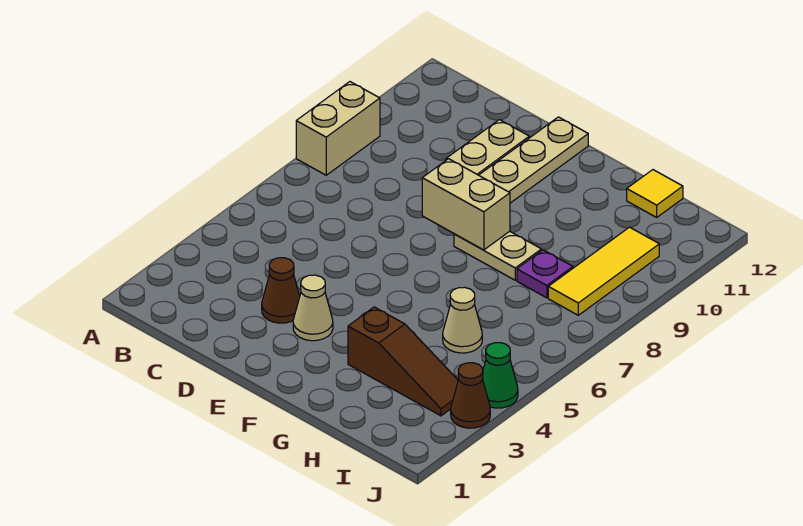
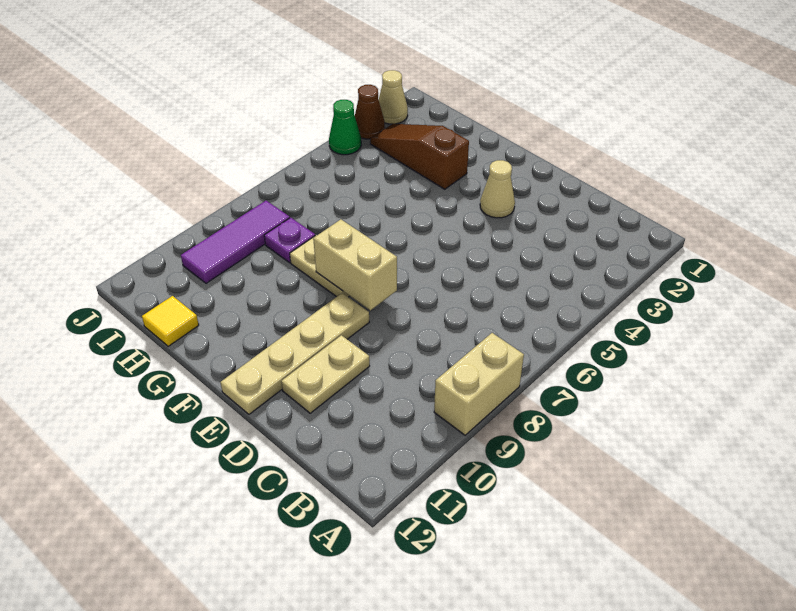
brown 1x1 cone [262,258,300,323] -> none
tan 1x1 cone [443,287,482,353] -> tan 1x1 cone moved to [379,70,408,124]
yellow 1x3 tile [548,227,659,315] -> purple 1x3 tile [181,201,290,283]

